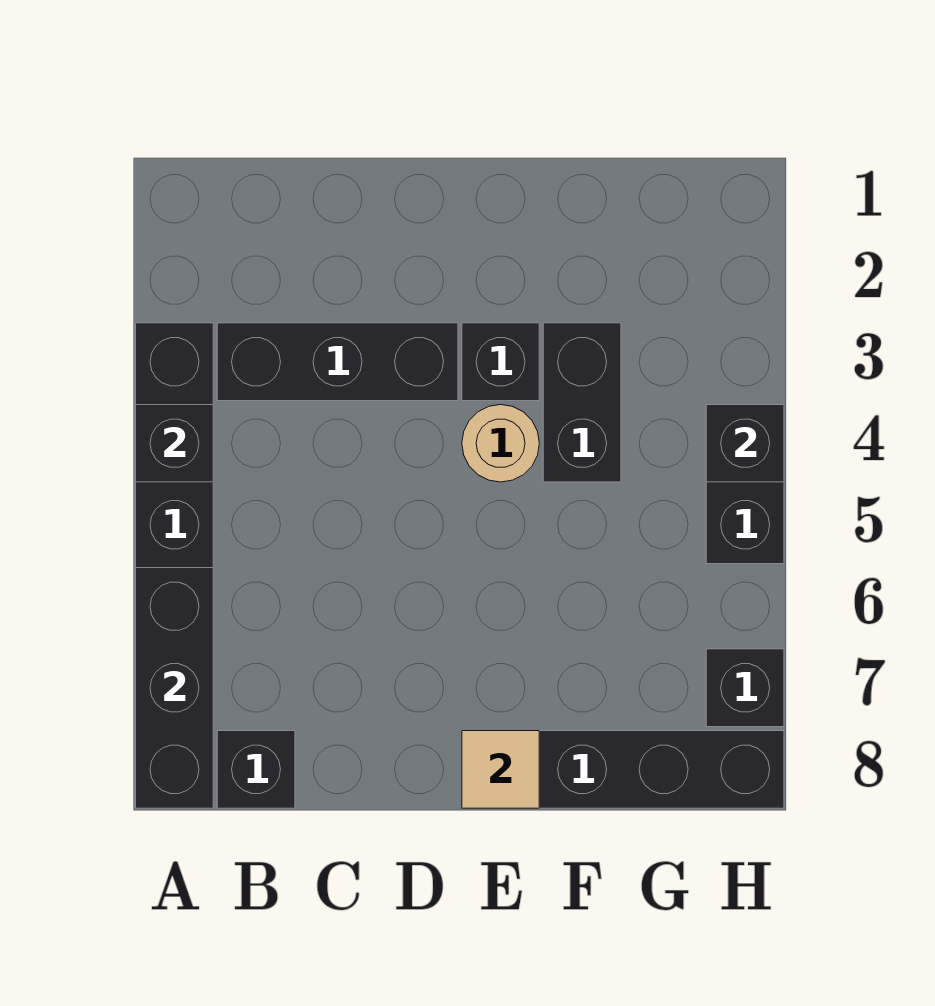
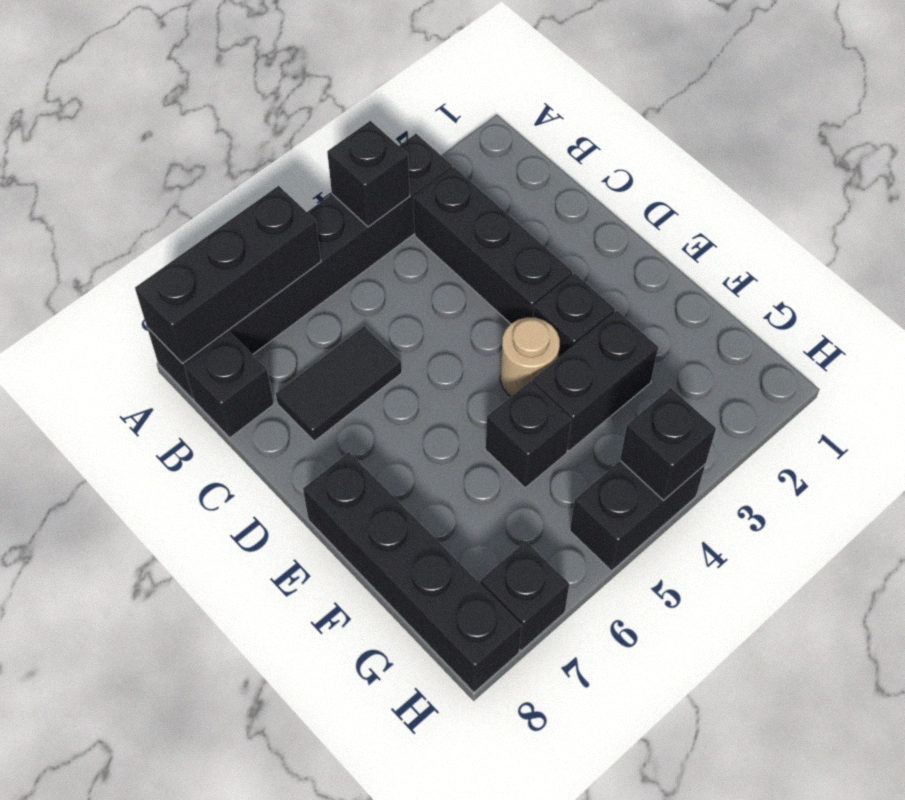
none -> black 1x2 tile [276,326,402,441]
tan 1x1 tile [462,731,539,808] -> none
none -> black 1x1 brick [486,382,571,488]

